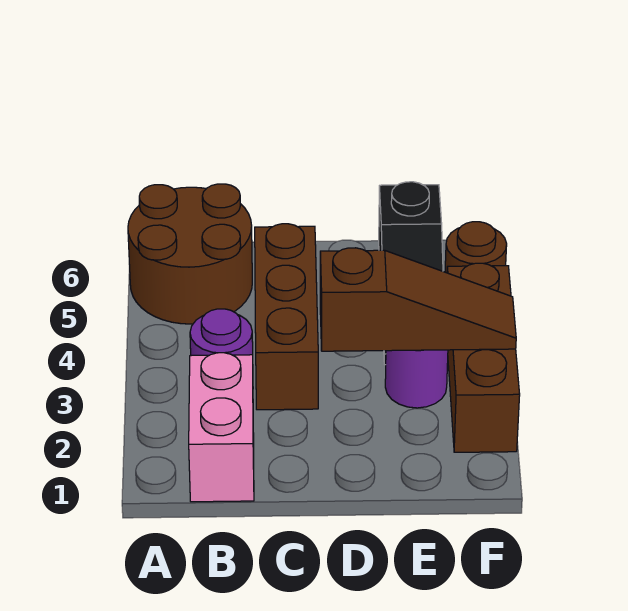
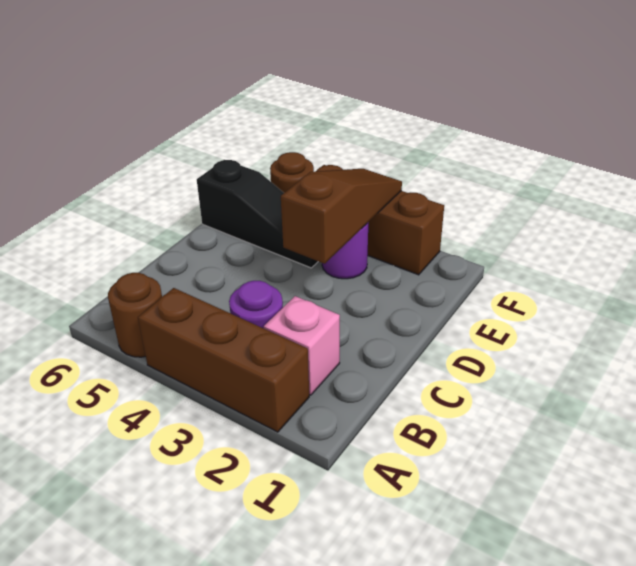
brown 2x2 round brick [128,184,252,324] -> brown 1x1 round brick [108,273,162,357]
pink 1x2 brick [189,353,254,502] -> pink 1x1 brick [264,296,340,395]
brown 1x3 brick [255,224,318,410] -> brown 1x3 brick moved to [138,288,309,432]

